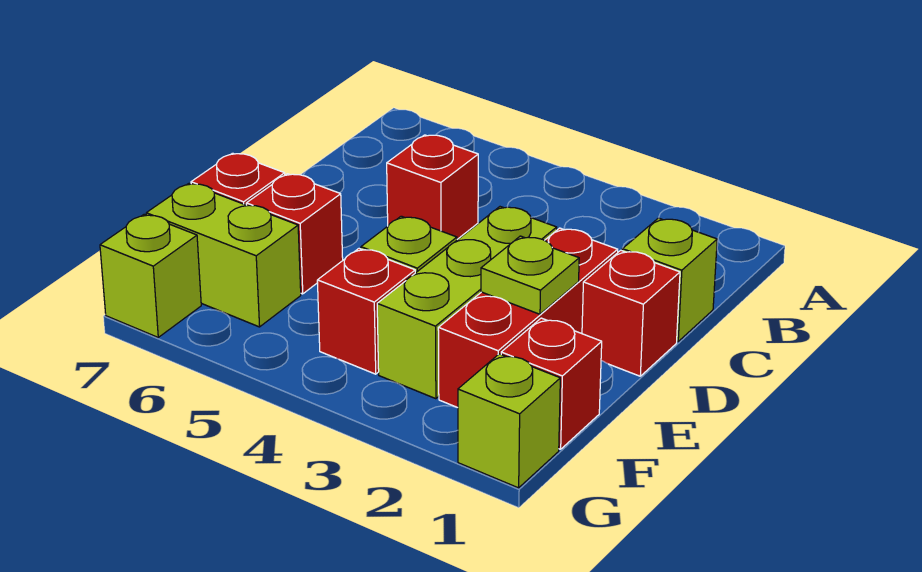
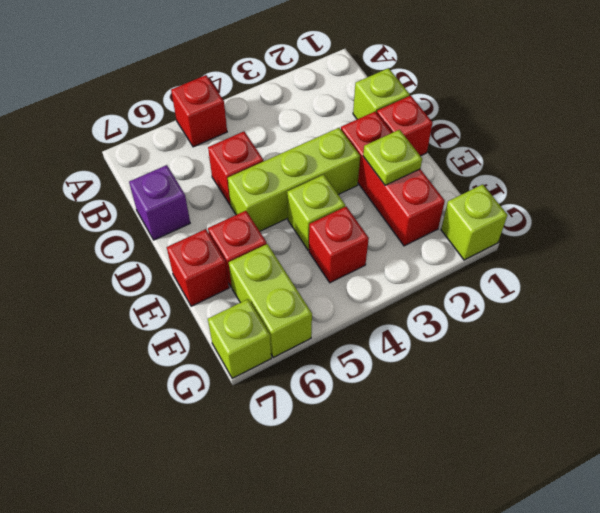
none -> purple 1x1 brick [129,165,190,240]
lime 1x3 brick [377,207,557,399] -> lime 1x3 brick turned to [228,128,360,231]
red 1x1 brick [501,318,602,449] -> red 1x1 brick moved to [171,75,227,147]
lime 1x2 brick [146,183,301,327] -> lime 1x2 brick turned to [229,244,312,357]

